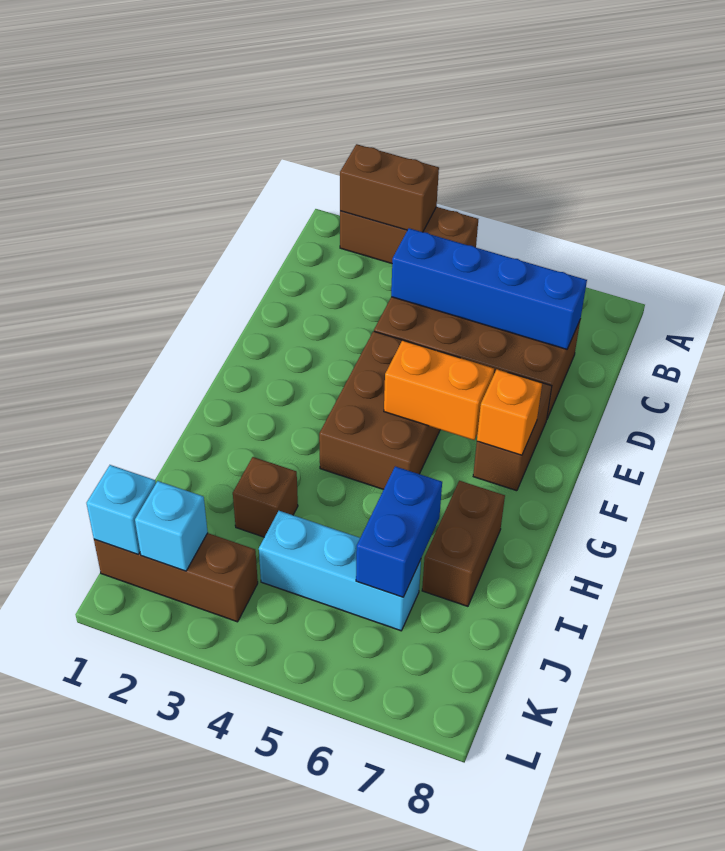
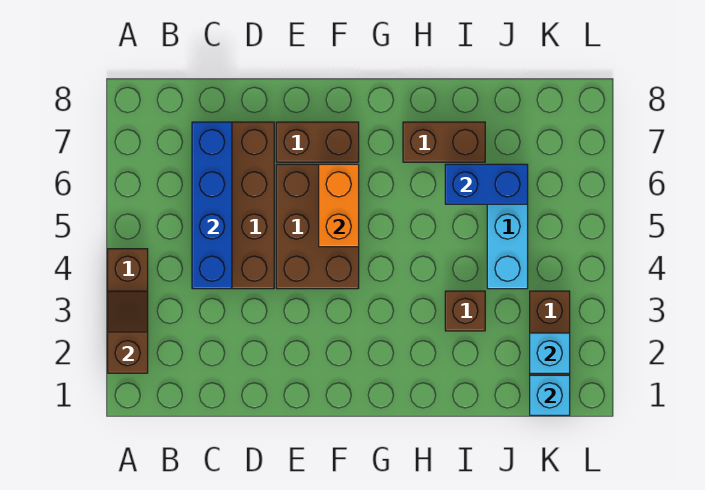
brown 1x2 brick [340,144,439,232] -> brown 1x2 slope [108,291,148,373]
brown 2x3 brick [319,331,460,489] -> brown 2x3 brick turned to [276,164,359,289]
orange 1x1 brick [477,369,542,455] -> none

